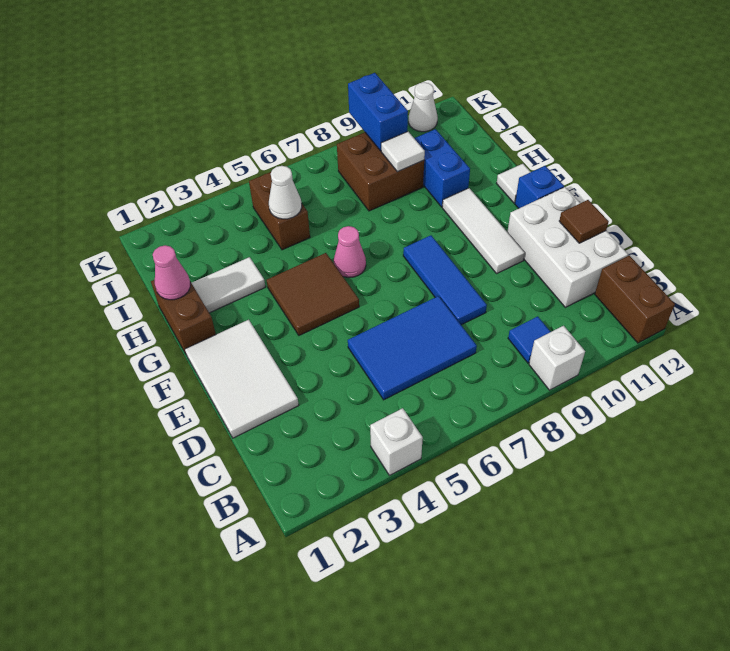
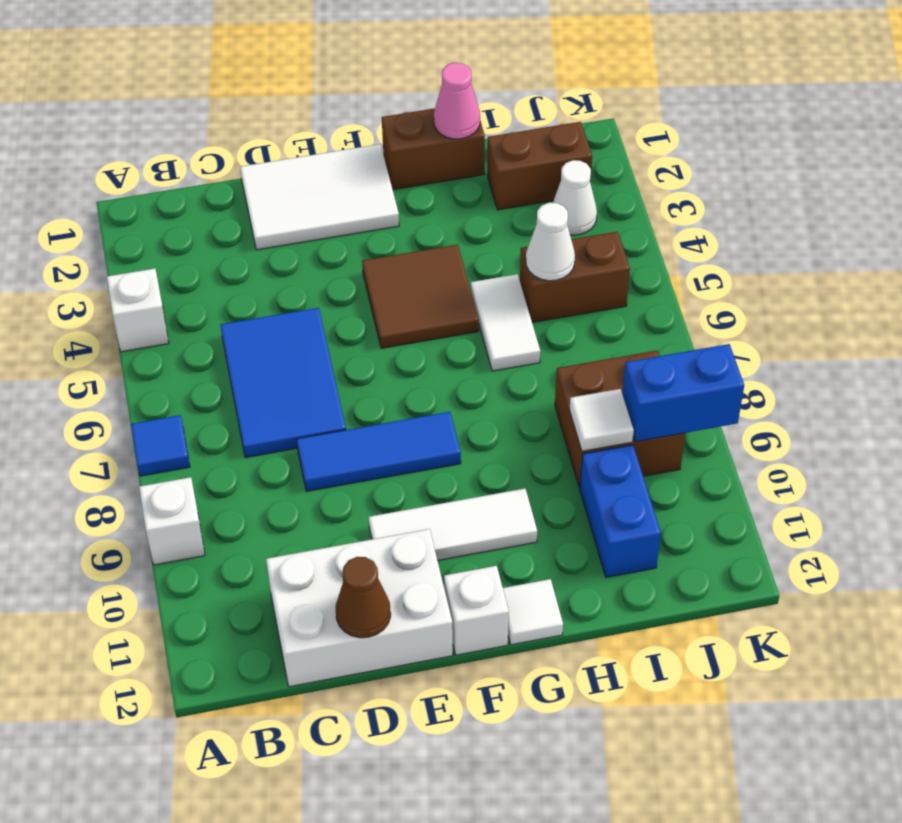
brown 1x2 brick [595,255,675,343] -> brown 1x2 brick moved to [487,122,592,210]
blue 1x1 tile [508,316,550,363] -> blue 1x1 tile moved to [131,415,190,476]
brown 1x1 tile [559,200,609,243] -> brown 1x1 cone [336,557,391,638]
blue 1x1 brick [515,166,564,208] -> white 1x1 brick [444,566,509,655]
pink 1x1 cone [334,226,366,278] -> none
white 1x2 tile [192,257,265,313] -> white 1x2 tile moved to [471,274,540,371]
blue 1x2 brick [414,129,470,207] -> blue 1x2 brick turned to [580,445,661,577]
white 1x1 cone [409,83,438,132] -> white 1x1 cone moved to [553,160,597,235]

